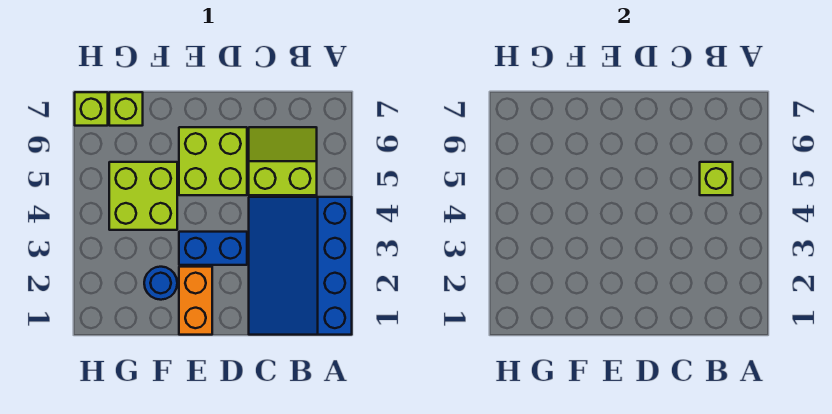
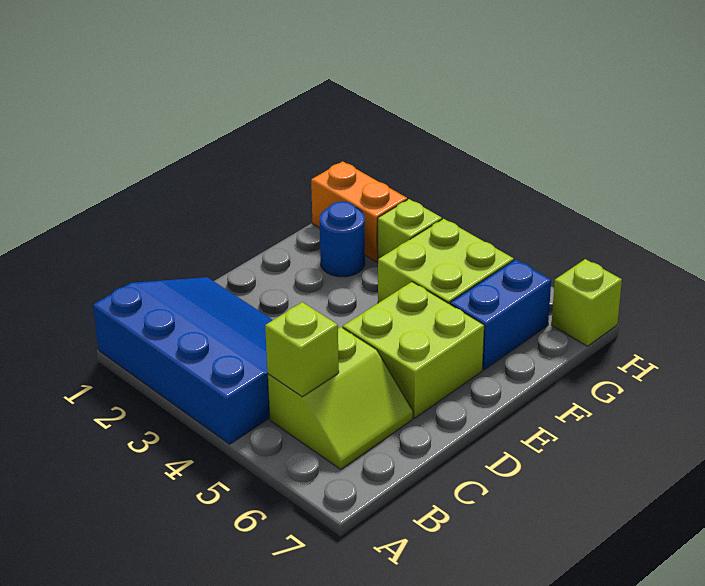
blue 1x2 brick [179,232,247,265] -> blue 1x2 brick moved to [450,260,551,370]
orange 1x2 brick [179,267,212,335] -> orange 1x2 brick moved to [311,161,407,262]
lime 1x1 brick [109,92,143,126] -> lime 1x1 brick moved to [378,199,442,259]

